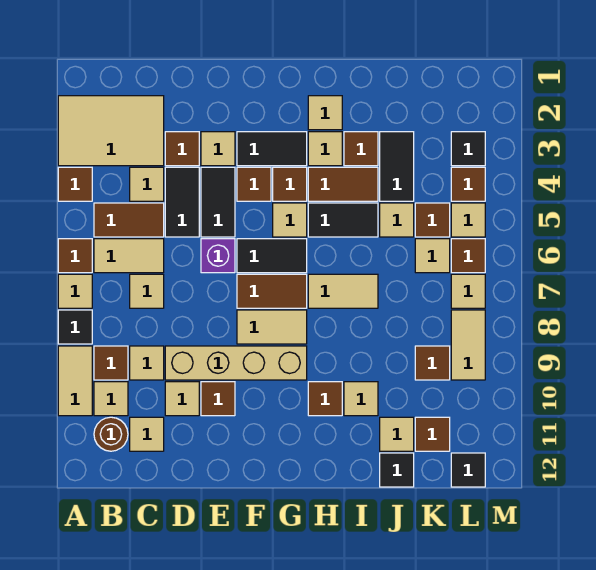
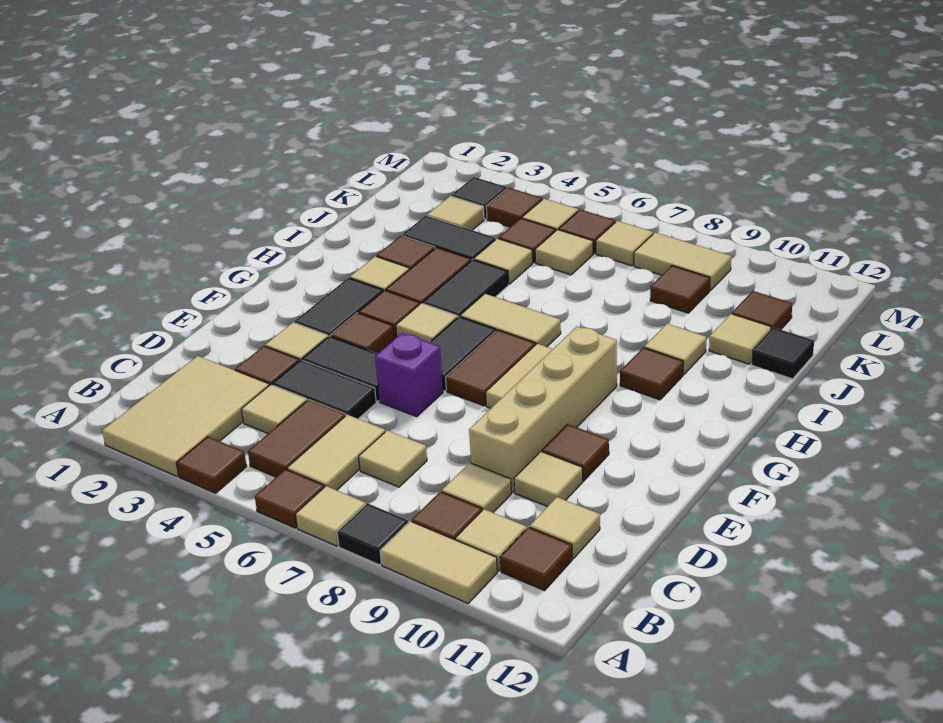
brown 1x1 round brick [94,417,128,451] -> brown 1x1 tile [500,527,572,591]
tan 1x1 tile [308,96,342,130] -> tan 1x1 tile moved to [427,196,484,230]
tan 1x2 tile [308,274,378,308] -> tan 1x2 tile turned to [460,294,561,347]
black 1x1 tile [451,453,485,487] -> none

